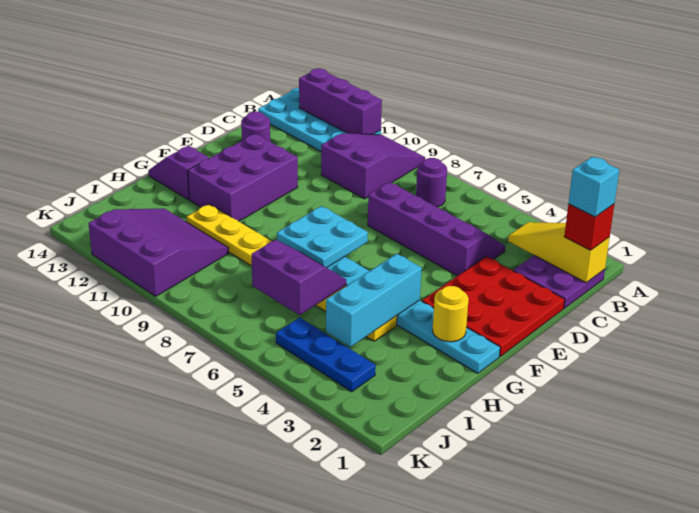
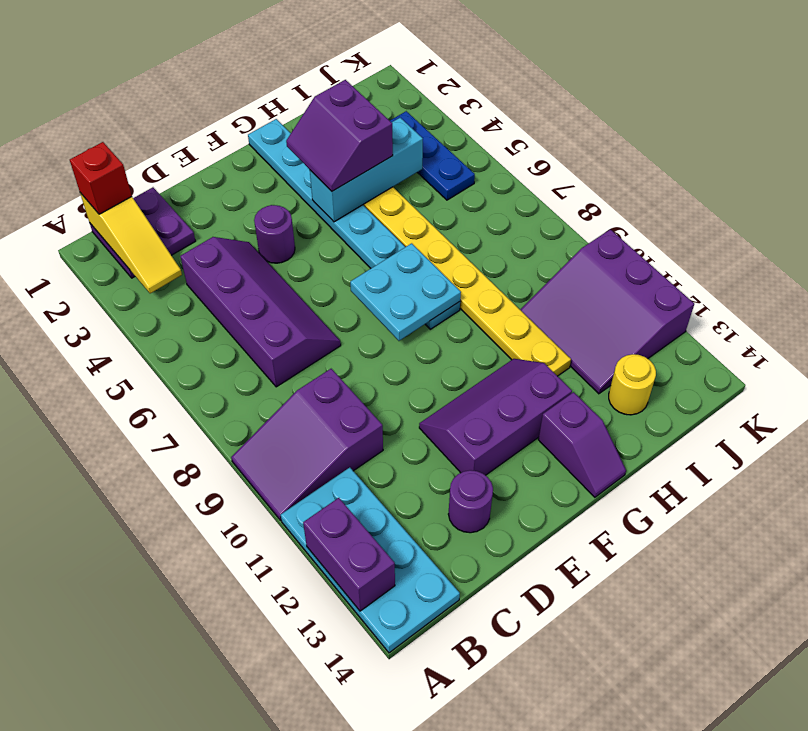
purple 1x3 brick [299,68,382,134] -> purple 1x2 brick [303,498,395,611]
cyan 1x1 brick [569,157,619,217] -> none
purple 1x1 round brick [416,158,447,207] -> purple 1x1 round brick moved to [254,205,295,263]
purple 2x4 slope [368,182,505,276] -> purple 2x4 slope turned to [180,237,341,387]
red 3x3 plate [422,256,565,356] -> none
purple 2x3 brick [188,134,298,221] -> purple 2x3 slope [419,359,572,475]
yellow 1x1 round brick [433,286,468,342] -> yellow 1x1 round brick moved to [609,354,656,415]
purple 2x2 slope [252,240,346,315] -> purple 2x2 slope moved to [286,80,393,191]

